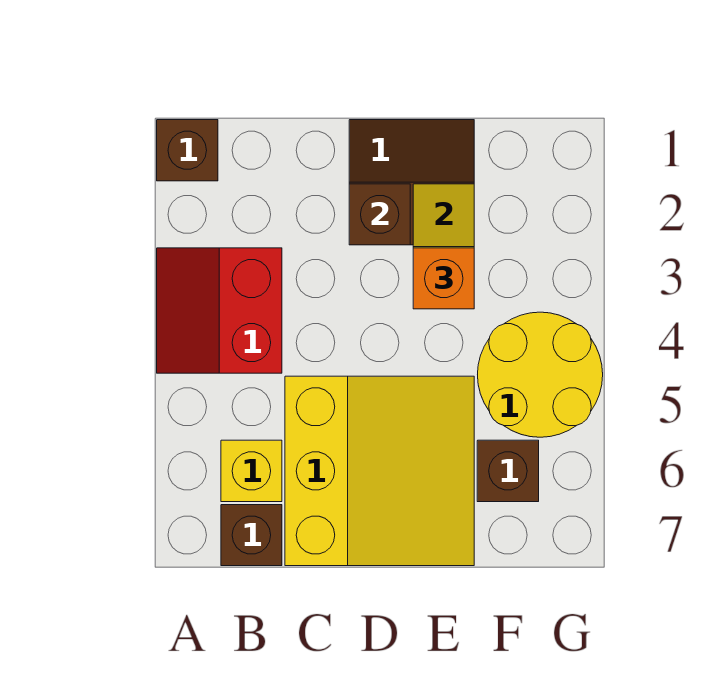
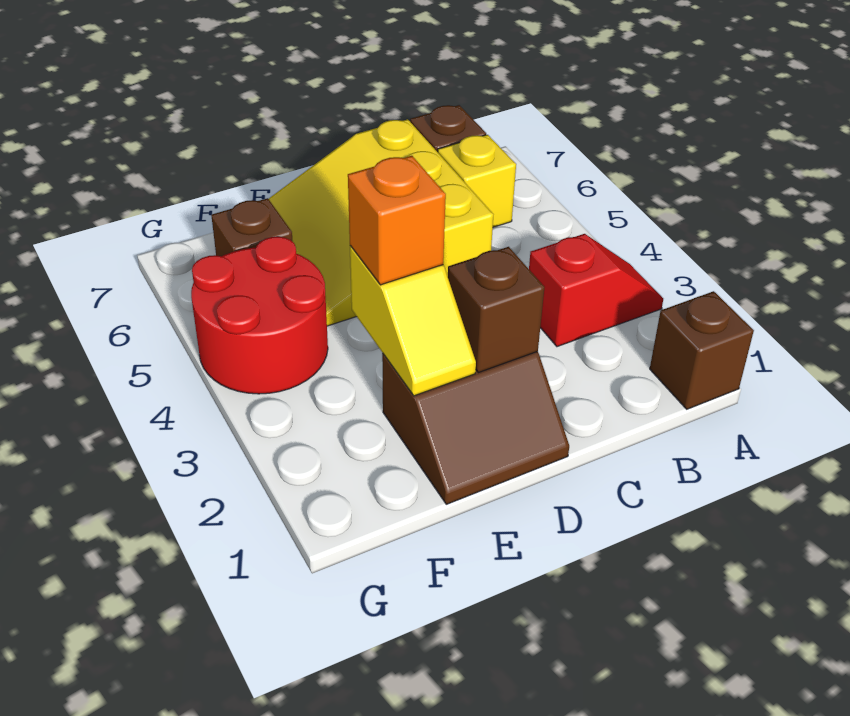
red 2x2 slope [157,248,282,373] -> red 1x2 slope [529,234,663,347]
yellow 2x2 round brick [478,312,603,437] -> red 2x2 round brick [191,237,328,394]

